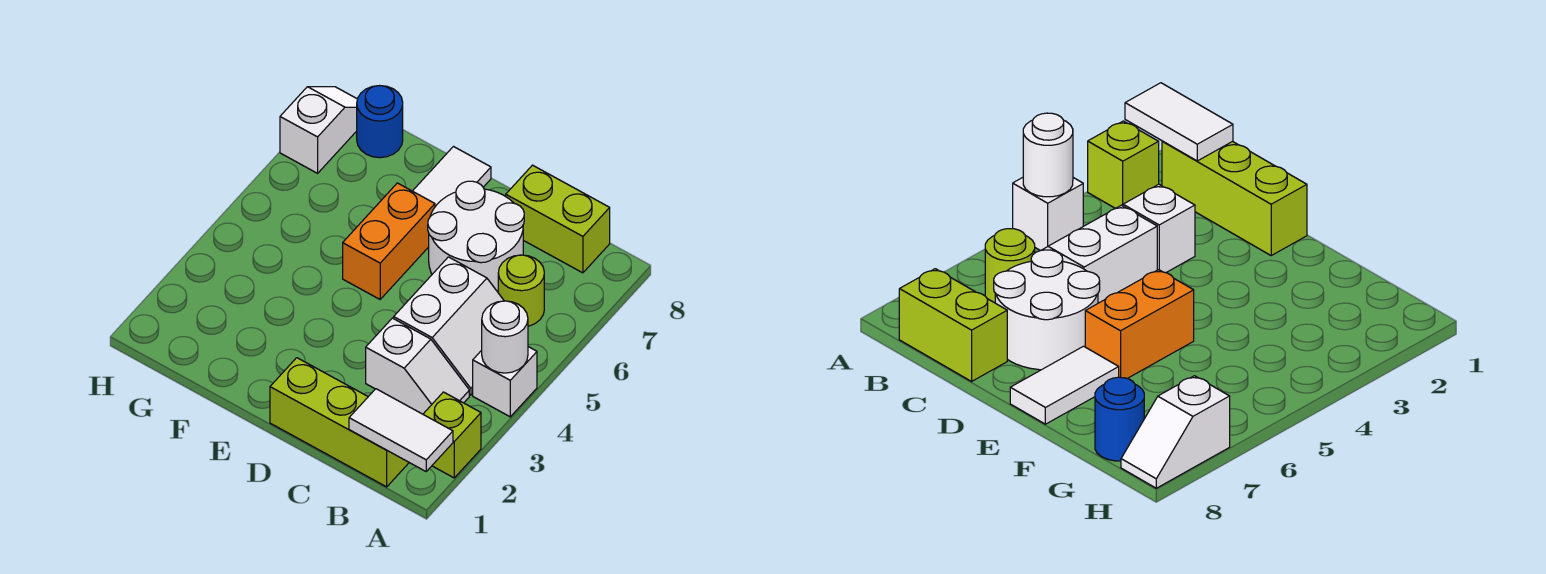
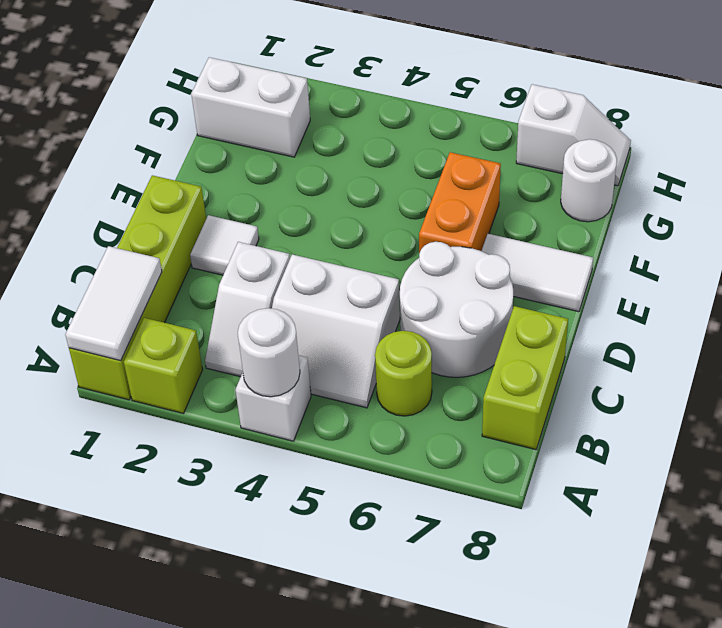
lime 1x3 brick [270,358,409,487] -> lime 1x4 brick [69,175,206,400]
none -> white 1x1 tile [190,215,259,275]
orange 1x2 brick [343,183,435,299] -> orange 1x2 brick turned to [419,152,501,253]
none -> white 1x2 brick [191,57,310,157]
blue 1x1 round brick [357,86,403,158] -> white 1x1 round brick [561,139,617,222]

